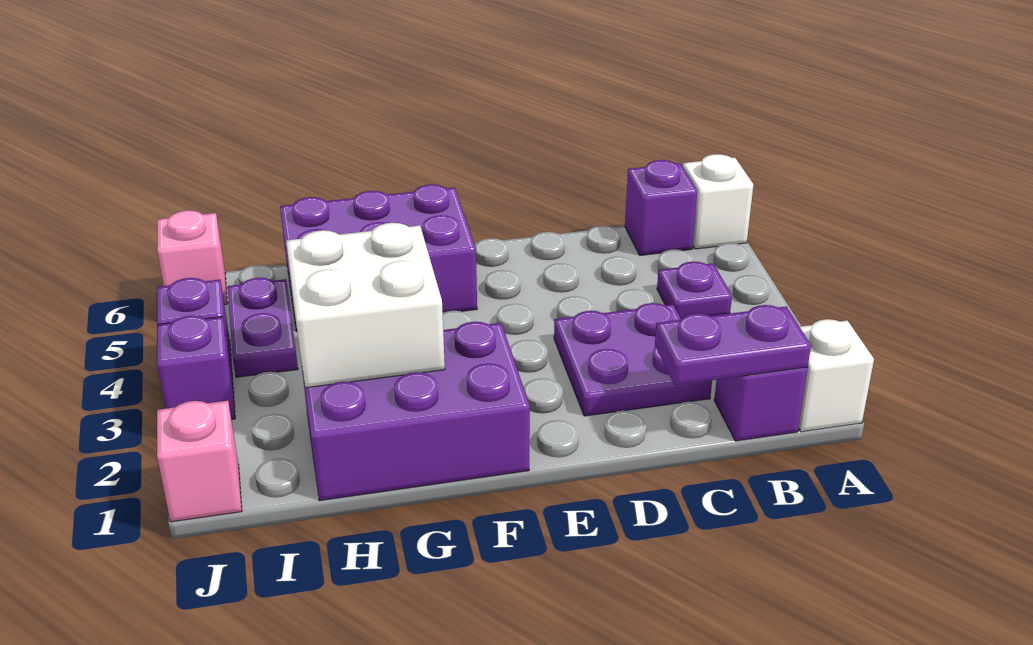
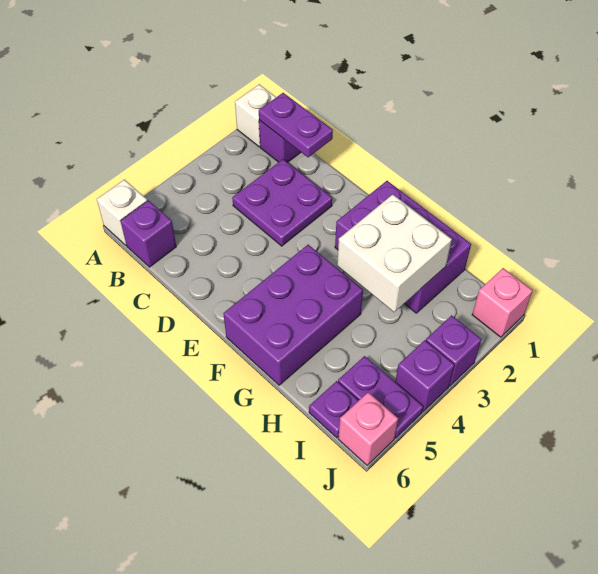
purple 1x1 plate [657,261,732,319] -> purple 1x1 plate moved to [309,381,359,438]
purple 2x3 brick [280,184,477,332] -> purple 2x3 brick turned to [223,245,363,385]
purple 1x2 plate [228,278,298,377] -> purple 1x2 plate turned to [338,356,423,438]

